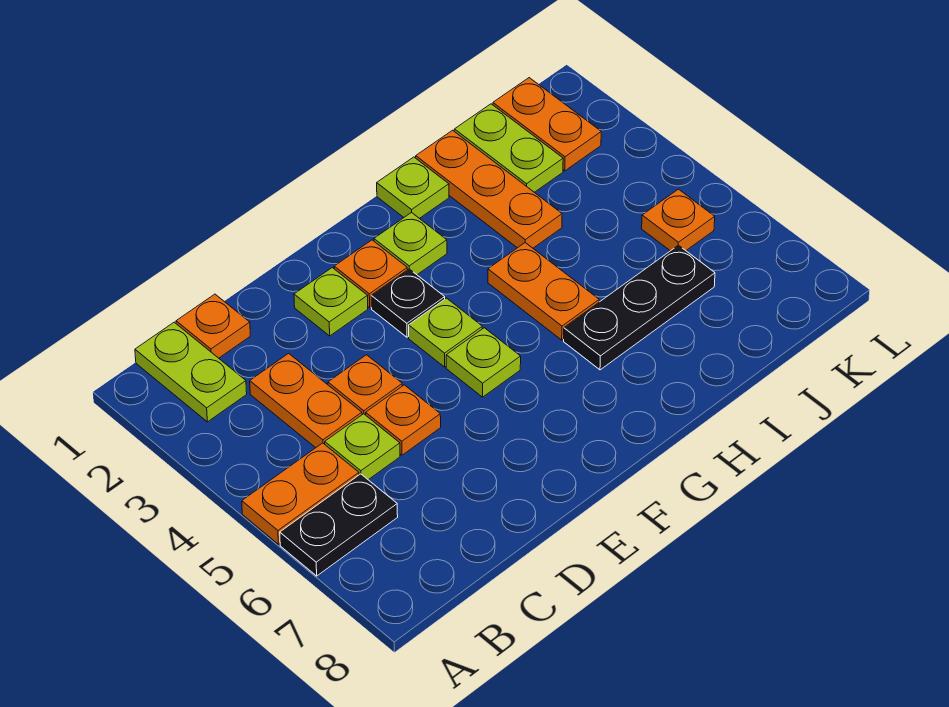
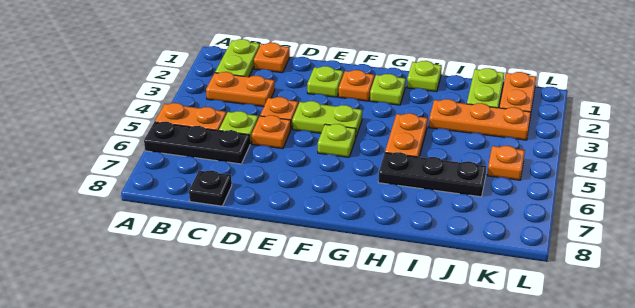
black 1x2 plate [280,474,398,576] -> black 1x3 plate [144,122,250,164]
orange 1x2 plate [250,353,362,448] -> orange 1x2 plate turned to [206,72,275,107]
black 1x1 plate [371,269,445,337] -> black 1x1 plate moved to [189,170,232,206]
lime 1x1 plate [409,298,482,367] -> lime 1x2 plate [292,101,362,136]
orange 1x3 plate [416,130,562,248] -> orange 1x3 plate turned to [429,99,531,140]

